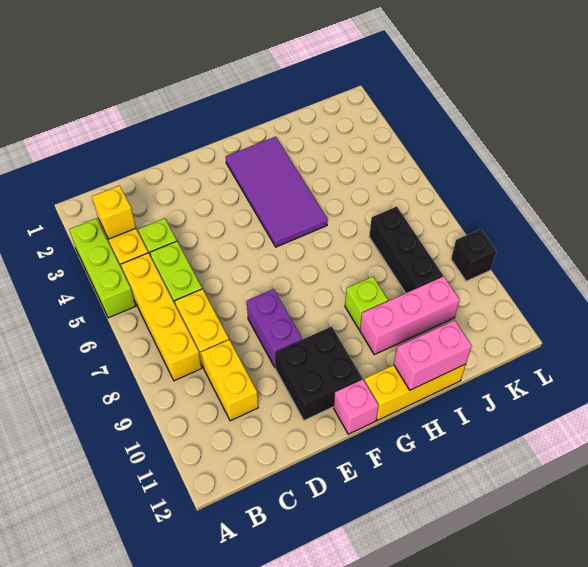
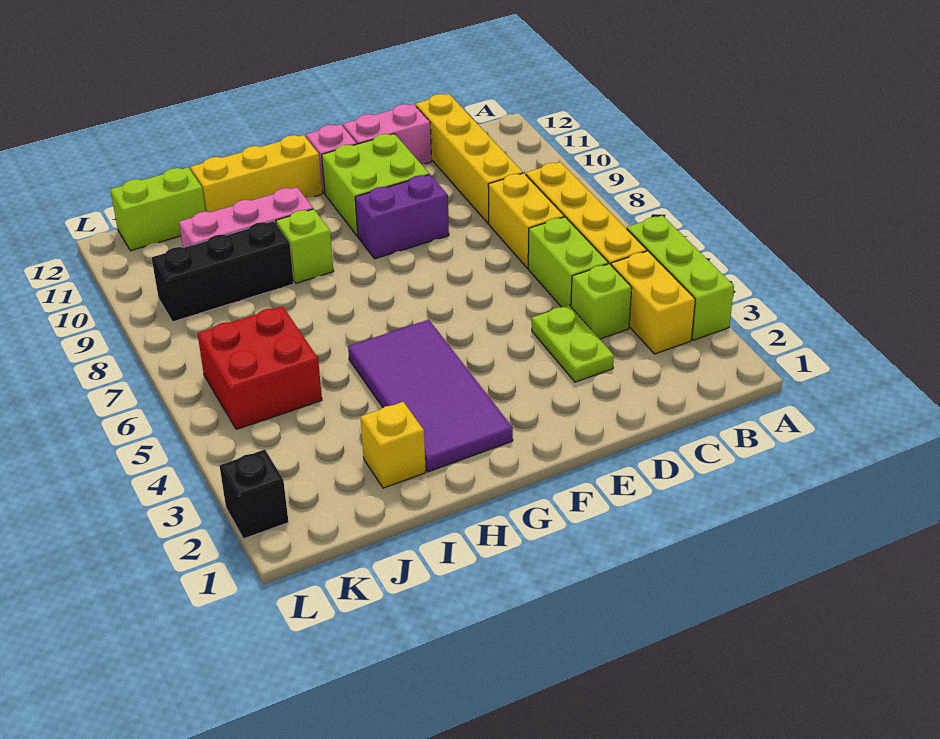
yellow 1x1 brick [92,185,136,239] -> yellow 1x1 brick moved to [361,402,426,488]
yellow 1x2 brick [201,340,258,421] -> yellow 1x4 brick [416,94,523,223]
none -> lime 1x2 plate [532,305,614,382]
purple 1x2 brick [247,289,302,367] -> purple 1x2 brick turned to [355,174,449,259]
black 2x2 brick [275,326,362,420] -> lime 2x2 brick [322,134,429,236]
pink 1x2 brick [394,320,472,390] -> pink 1x2 brick moved to [343,104,432,164]
none -> red 2x2 brick [198,306,322,430]
black 1x3 brick [369,207,443,293] -> black 1x3 brick turned to [152,221,294,322]
none -> lime 1x2 brick [110,167,206,251]
black 1x1 brick [451,229,497,281] -> black 1x1 brick moved to [219,450,288,539]

